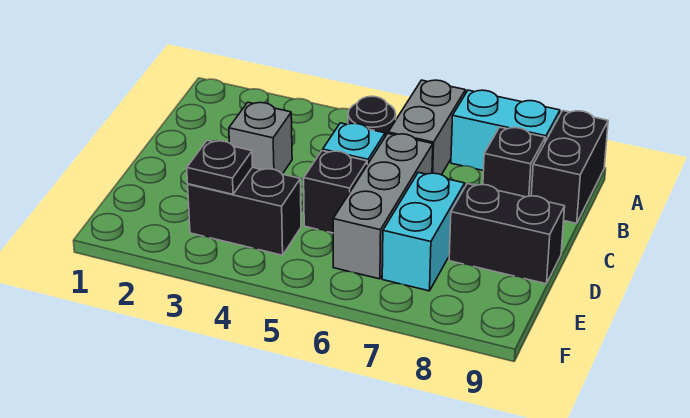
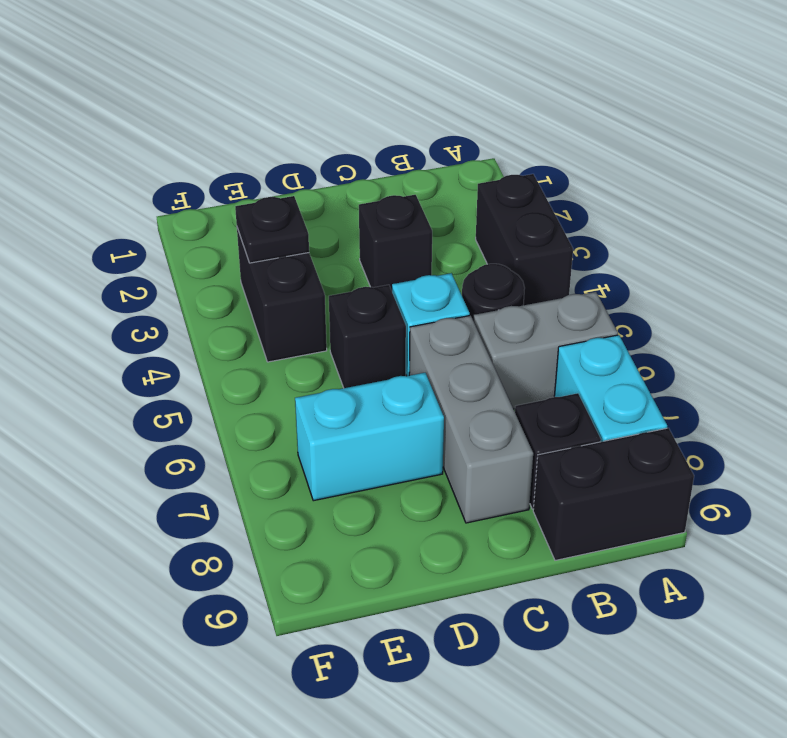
grey 1x1 brick [229,102,292,174] -> black 1x1 brick [359,195,432,291]
grey 1x3 brick [333,134,433,279] -> grey 1x3 brick turned to [409,315,533,523]
black 1x2 brick [449,184,565,284] -> black 1x2 brick moved to [476,174,573,305]

